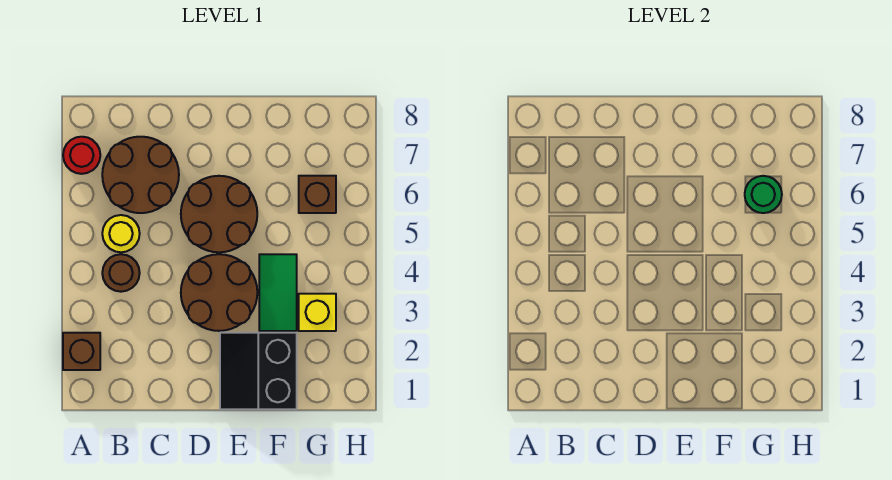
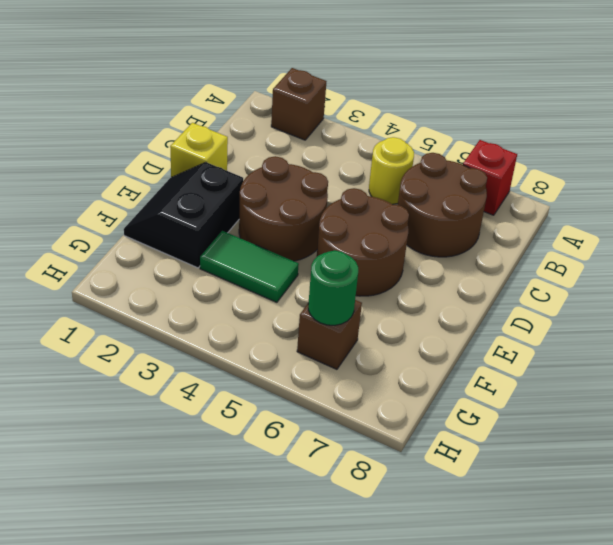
red 1x1 round brick [63,137,100,174] -> red 1x1 brick [463,140,517,215]
brown 1x1 round brick [102,254,140,292] -> none
black 2x2 slope [220,333,297,409] -> black 2x2 slope turned to [124,162,243,268]
yellow 1x1 brick [299,294,336,331] -> yellow 1x1 brick moved to [170,123,228,177]

